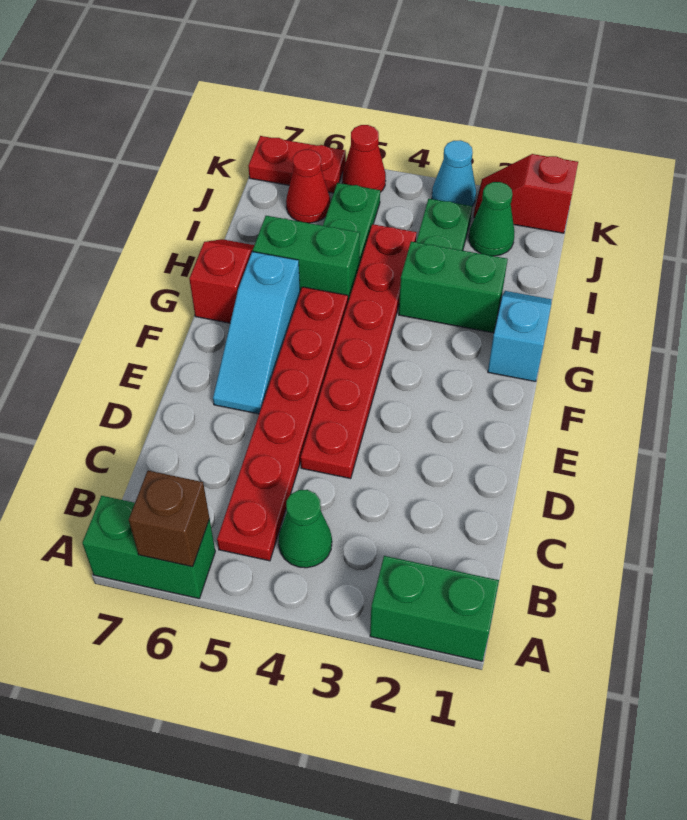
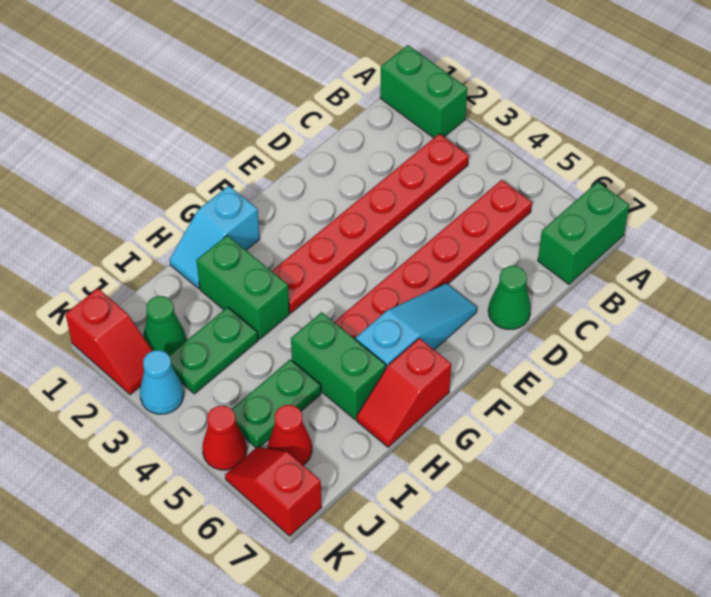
green 1x2 brick [82,496,215,598] -> green 1x2 brick turned to [538,182,629,284]
brown 1x1 brick [129,471,209,567] -> none
green 1x1 cone [278,490,332,568] -> green 1x1 cone moved to [488,266,531,329]
red 1x6 plate [301,224,417,479] -> red 1x6 plate moved to [272,134,469,313]
red 1x2 plate [248,136,346,193] -> red 1x2 slope [225,447,322,536]

